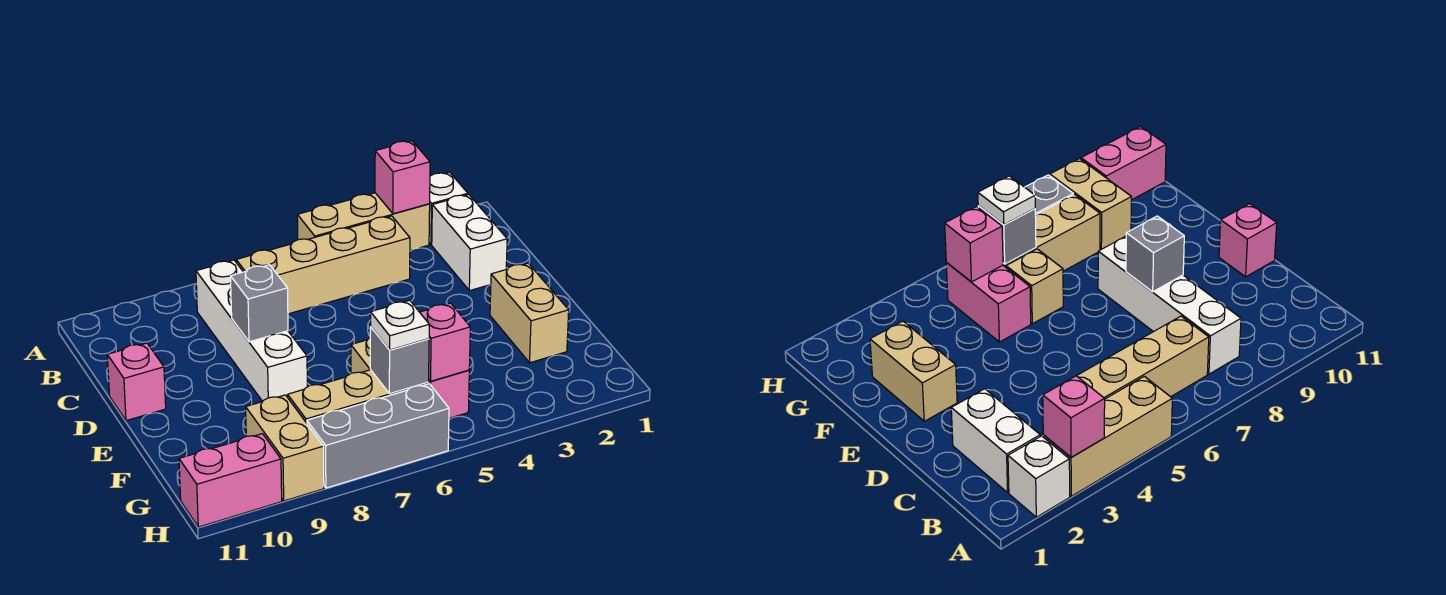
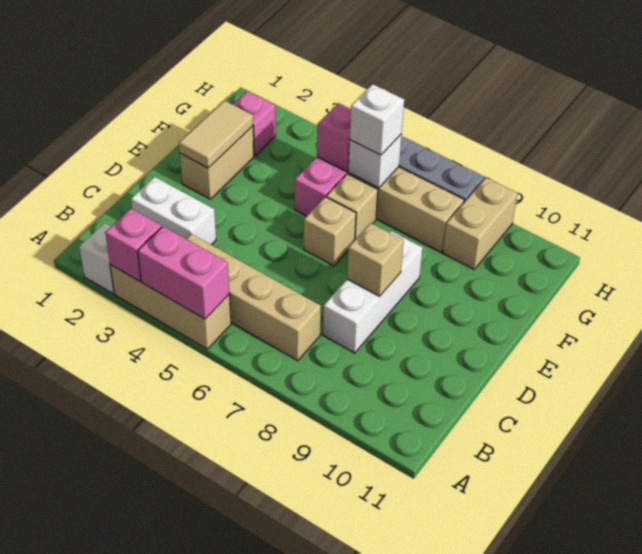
white 1x2 brick [432,194,507,291] -> white 1x2 brick turned to [131,177,216,245]
white 1x4 brick [196,260,307,401] -> white 1x3 brick [323,231,423,353]
grey 1x1 brick [231,265,288,342] -> tan 1x1 brick [347,223,404,296]
pink 1x1 brick [107,343,166,421] -> pink 1x1 brick moved to [233,91,276,156]
none -> tan 1x2 tile [179,101,253,168]
none -> tan 1x1 brick [304,197,356,266]
grey 1x1 brick [370,327,429,394] -> white 1x1 brick [348,134,402,188]
white 1x1 plate [371,300,429,350] -> white 1x1 brick [350,84,404,155]
pink 1x2 brick [179,434,282,527] -> pink 1x2 brick moved to [138,226,229,319]

